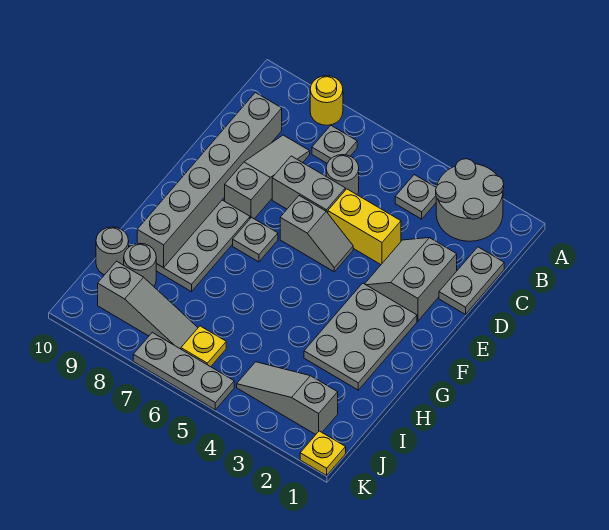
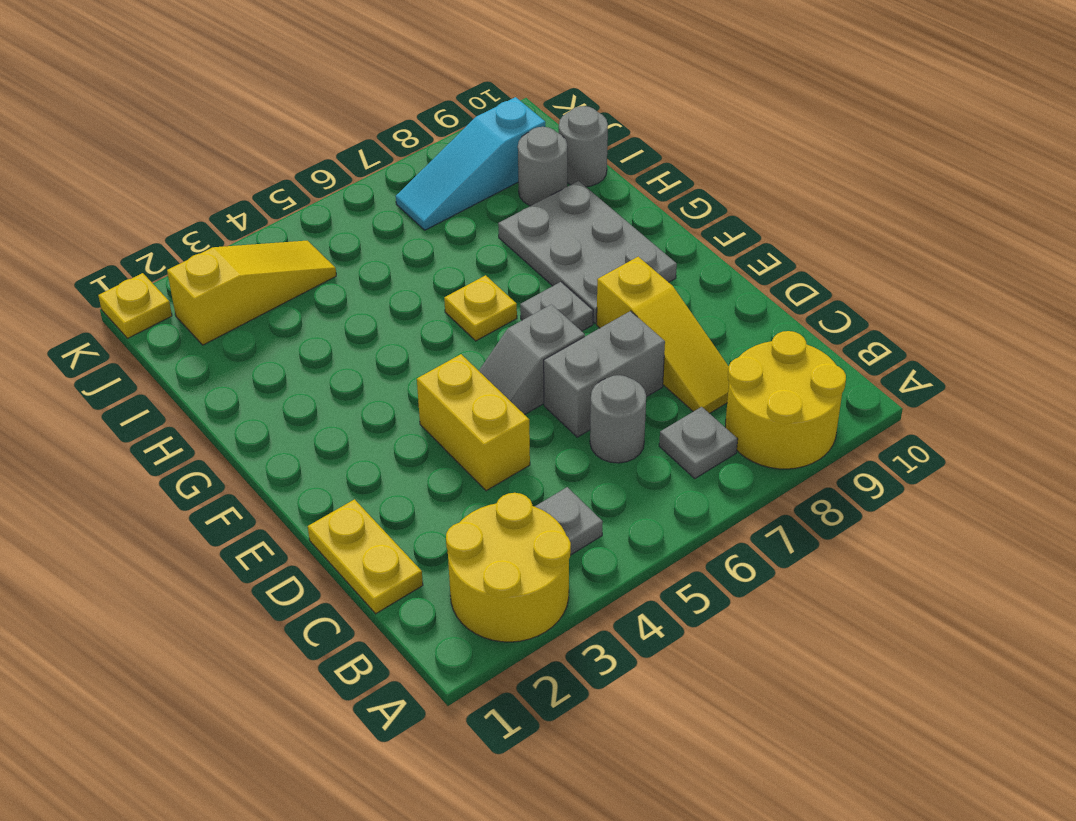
grey 2x2 round brick [436,159,504,241] -> yellow 2x2 round brick [446,493,571,642]
yellow 1x1 round brick [310,76,343,125] -> yellow 2x2 round brick [726,331,846,469]
grey 1x2 plate [439,247,504,314] -> yellow 1x2 plate [308,499,423,614]
grey 1x3 slope [225,135,310,219] -> yellow 1x3 slope [597,257,729,414]
grey 1x6 brick [137,93,282,268] -> none
grey 2x2 slope [365,238,457,321] -> none
yellow 1x2 brick [328,189,401,264] -> yellow 1x2 brick turned to [417,354,530,491]
grey 2x3 plate [304,283,417,390] -> none
grey 1x3 slope [237,362,338,434] -> yellow 1x3 slope [167,241,336,345]
yellow 1x1 plate [181,326,226,367] -> yellow 1x1 plate moved to [444,275,517,341]
grey 1x3 slope [98,261,198,349] -> cyan 1x3 slope [396,97,545,230]
grey 1x3 plate [133,332,234,410] -> none

